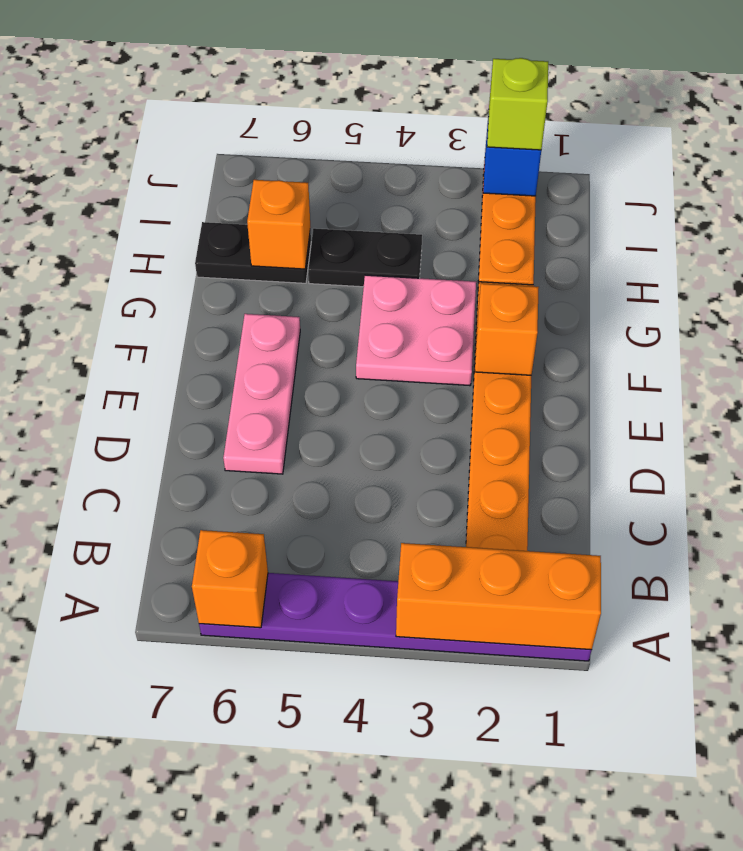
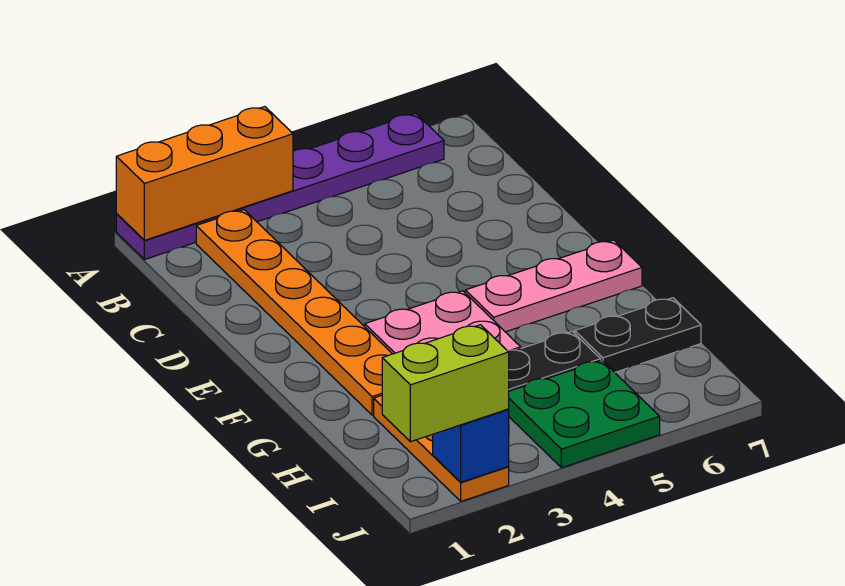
orange 1x1 brick [192,530,268,628] -> none
pink 1x3 plate [223,314,300,474] -> pink 1x3 plate turned to [465,240,642,332]
orange 1x1 brick [475,283,539,375] -> none
orange 1x1 brick [247,180,311,269] -> none
none -> green 2x2 plate [508,360,660,468]
lime 1x1 brick [487,58,548,150] -> lime 1x2 brick [382,325,509,442]

